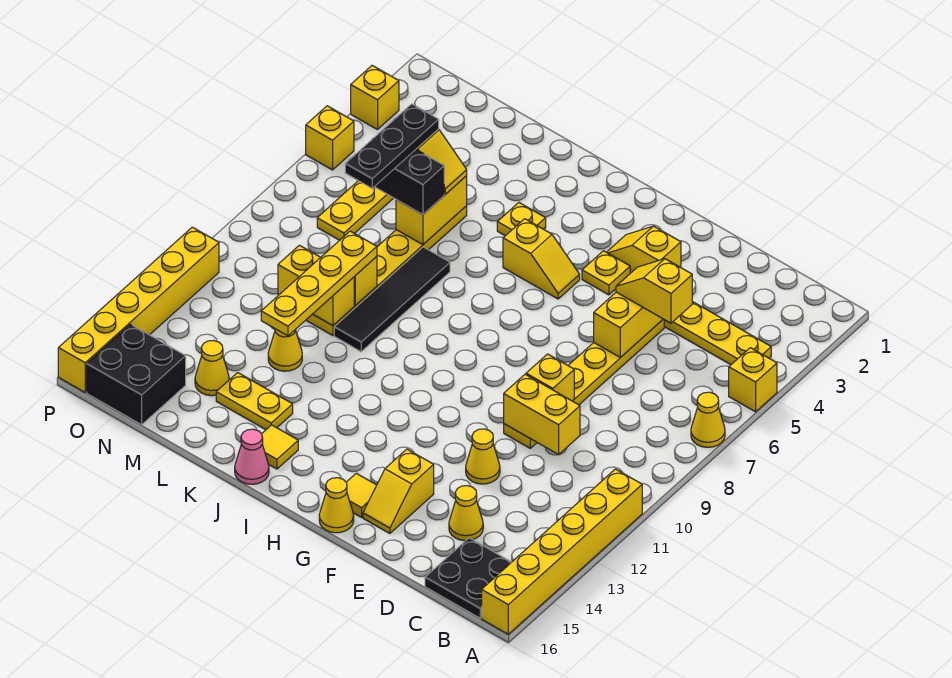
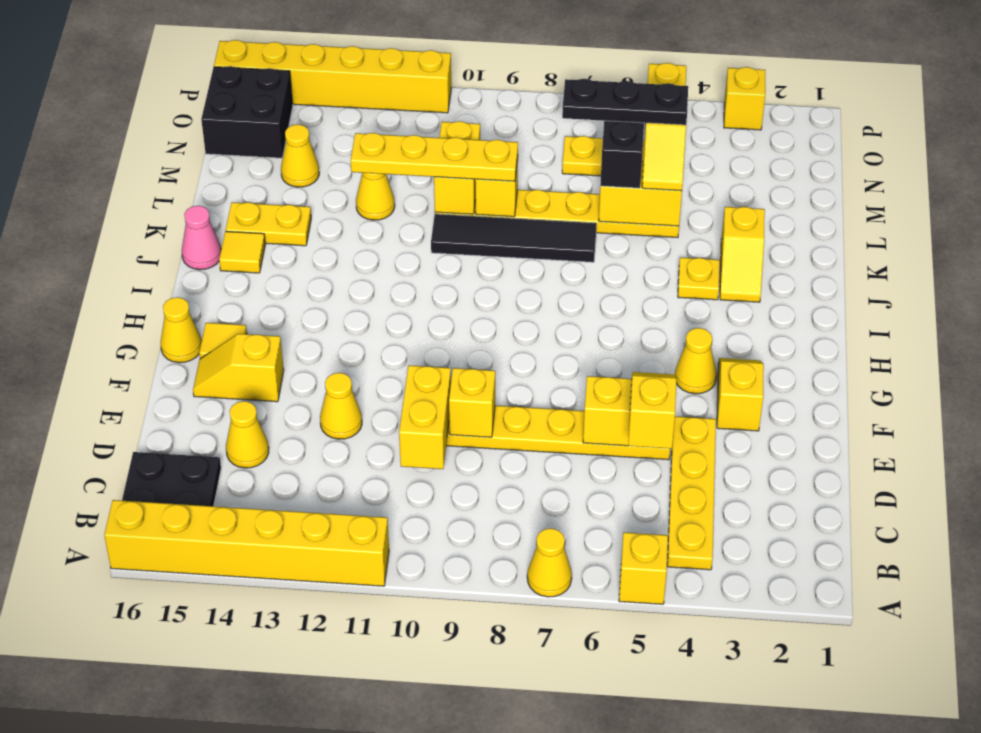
yellow 1x1 plate [582,251,630,295] -> yellow 1x1 cone [675,328,716,394]
yellow 1x2 slope [503,219,580,299] -> yellow 1x2 slope moved to [720,207,765,302]
yellow 1x2 plate [216,373,293,430] -> yellow 1x2 plate turned to [226,202,311,246]

